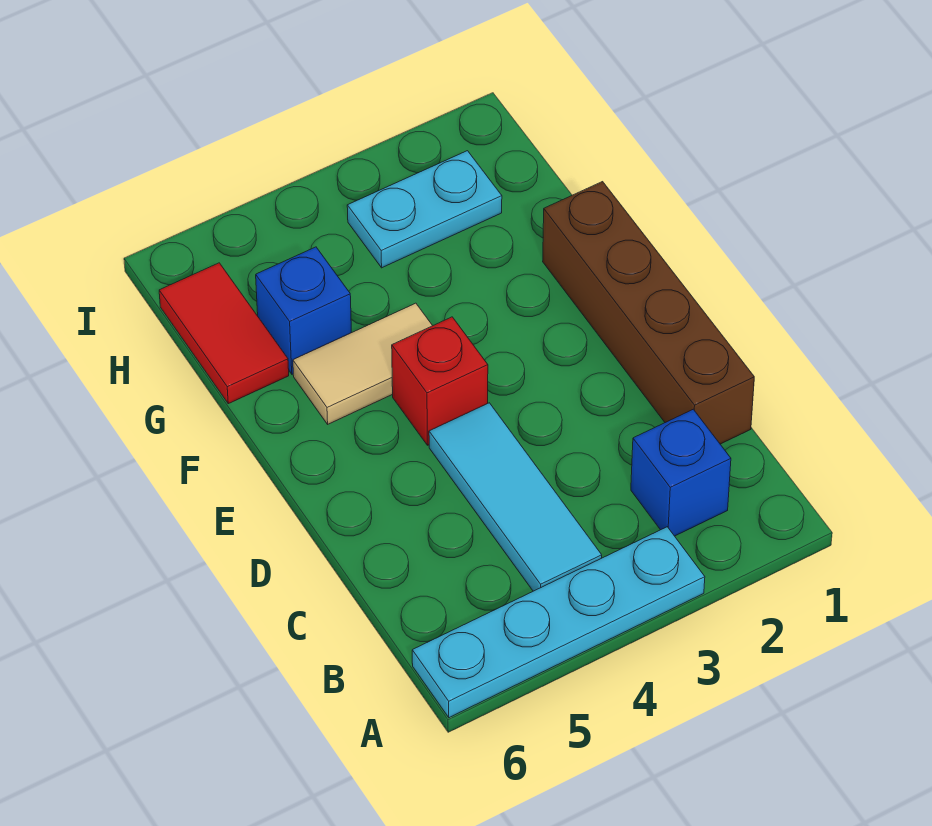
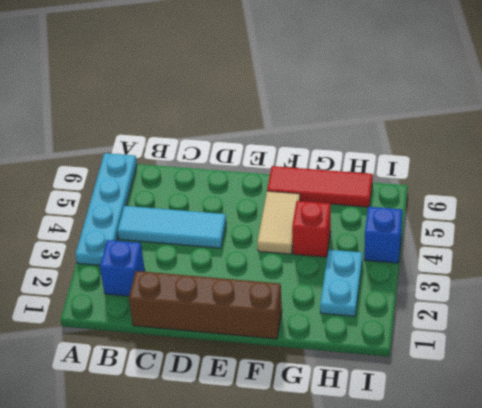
red 1x1 brick [392,317,488,445] -> red 1x1 brick moved to [292,201,331,257]
blue 1x1 brick [256,247,351,374] -> blue 1x1 brick moved to [364,207,402,263]
red 1x2 tile [159,263,289,404] -> red 1x3 tile [267,166,373,207]

